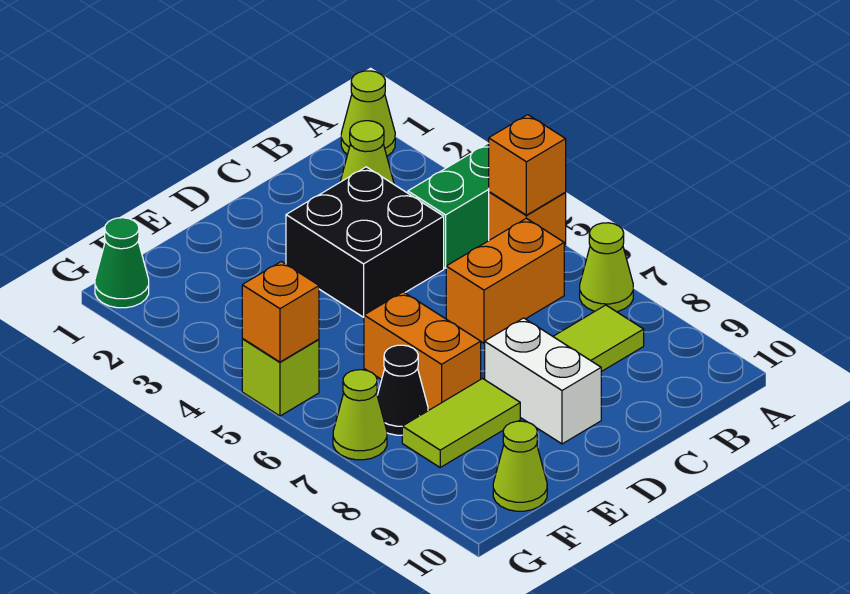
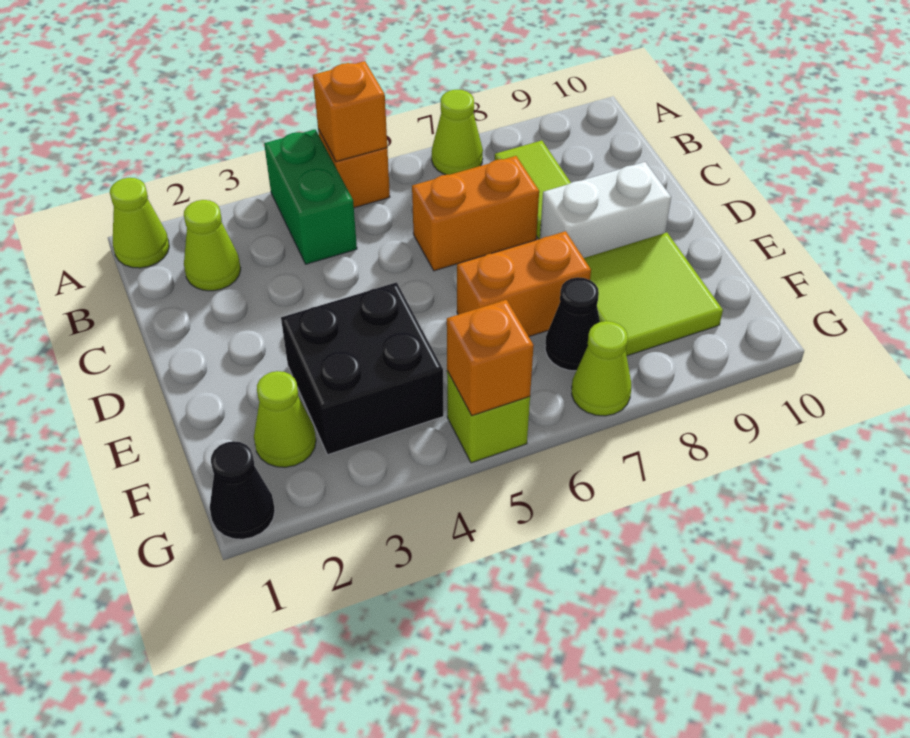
orange 1x2 brick [446,218,564,343] -> orange 1x2 brick turned to [412,156,539,271]
black 2x2 brick [286,167,444,317] -> black 2x2 brick moved to [281,282,444,455]
lime 1x2 tile [402,379,520,467] -> lime 2x2 tile [584,233,723,356]
lime 1x1 cone [493,421,547,511] -> lime 1x1 cone moved to [254,371,316,467]
green 1x1 cone [95,218,149,308] -> black 1x1 cone [210,441,275,539]

